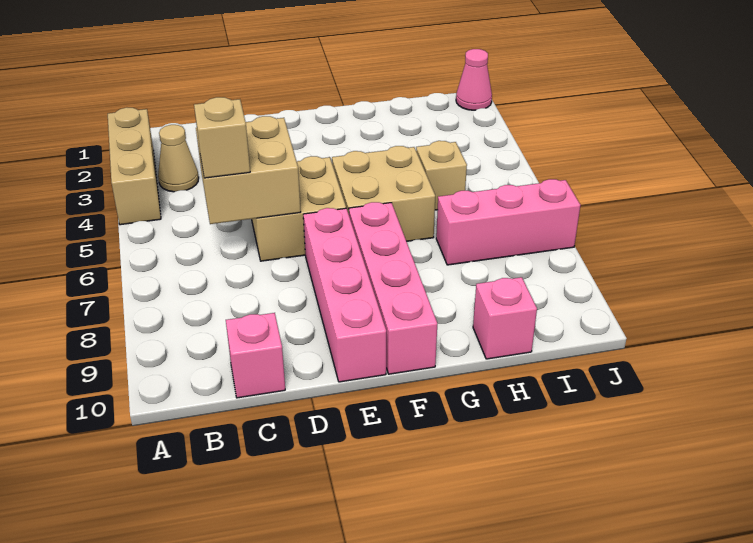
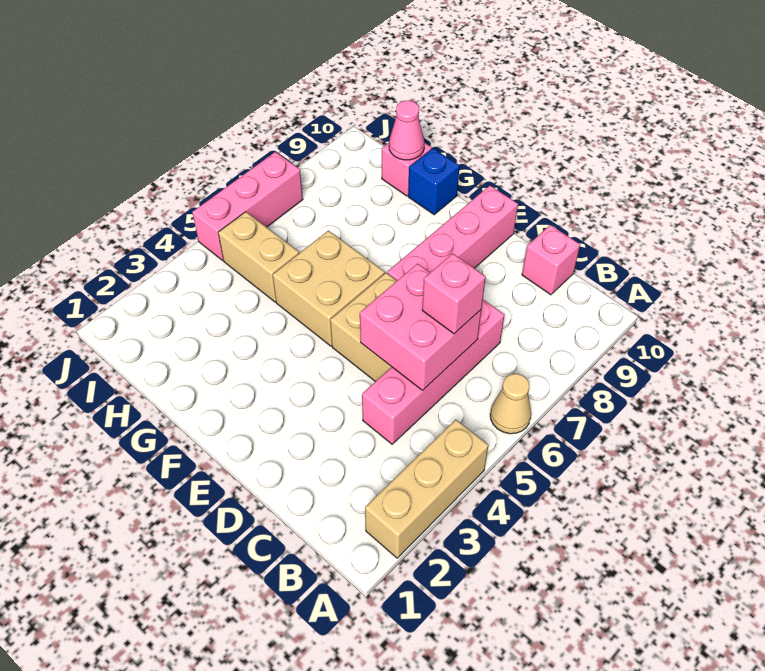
tan 1x1 cone [158,125,199,192] -> tan 1x1 cone moved to [490,374,531,434]
tan 2x2 brick [196,116,301,224] -> pink 2x2 brick [360,264,481,391]
tan 1x1 brick [194,97,250,178] -> pink 1x1 brick [422,253,486,334]
pink 1x4 brick [349,202,437,374] -> pink 1x4 brick moved to [362,300,505,444]
none -> blue 1x1 brick [408,148,460,215]
tan 1x1 brick [416,141,467,210] -> tan 1x2 brick [218,212,299,302]
pink 1x3 brick [436,179,580,265] -> pink 1x3 brick turned to [192,152,303,260]
pink 1x1 cone [456,49,492,110] -> pink 1x1 cone moved to [389,101,424,160]

